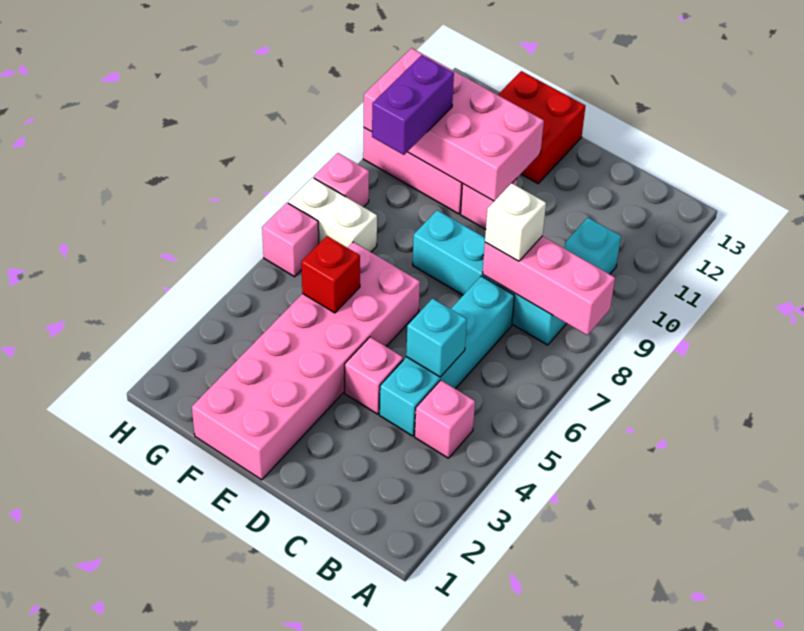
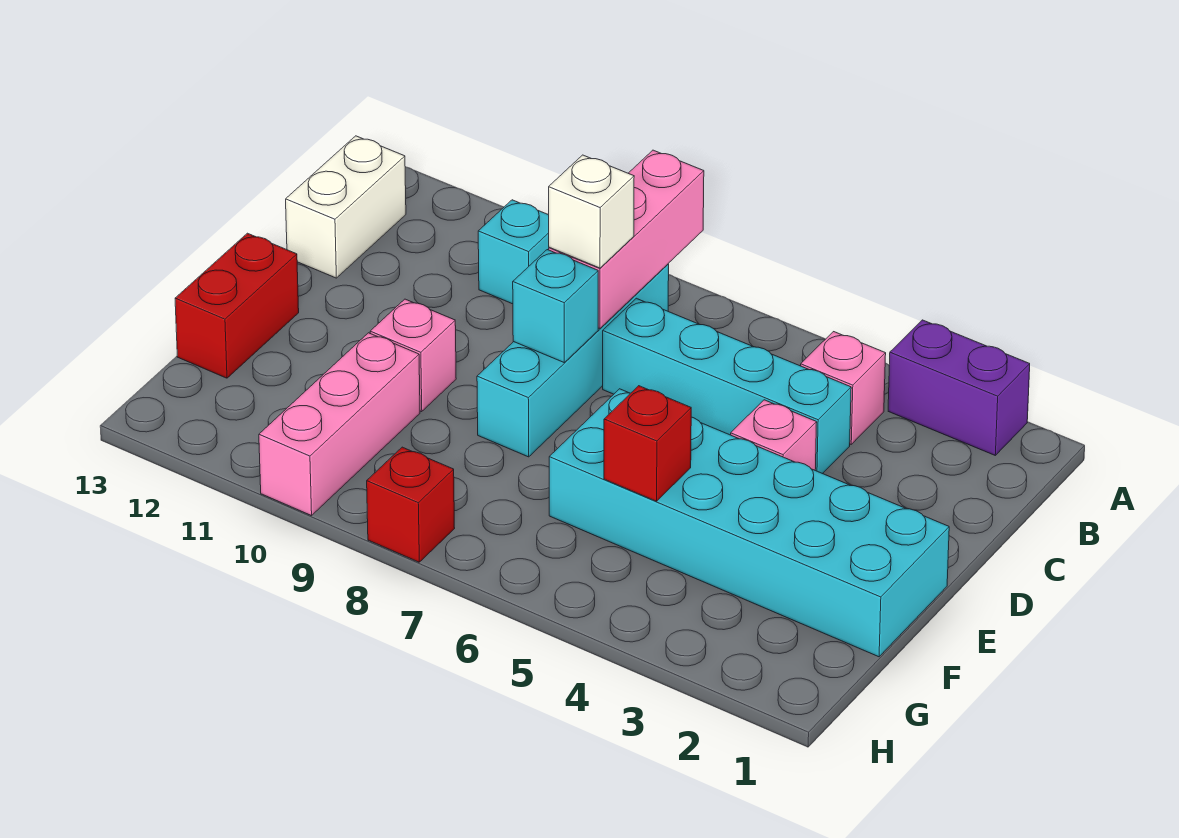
cyan 1x1 brick [406,299,467,377] -> cyan 1x1 brick moved to [513,250,598,362]
pink 2x6 brick [192,242,420,480] -> cyan 2x6 brick [549,389,949,657]
pink 2x4 brick [364,48,544,201] -> none
red 2x2 brick [498,71,585,183] -> red 1x2 brick [175,233,299,378]
white 1x2 brick [288,178,377,252] -> white 1x2 brick moved to [286,136,406,278]
purple 1x2 brick [372,55,454,155] -> purple 1x2 brick moved to [888,320,1030,455]
pink 1x1 brick [262,203,319,277] -> none
pink 1x1 brick [314,153,369,207] -> red 1x1 brick [367,447,455,562]

